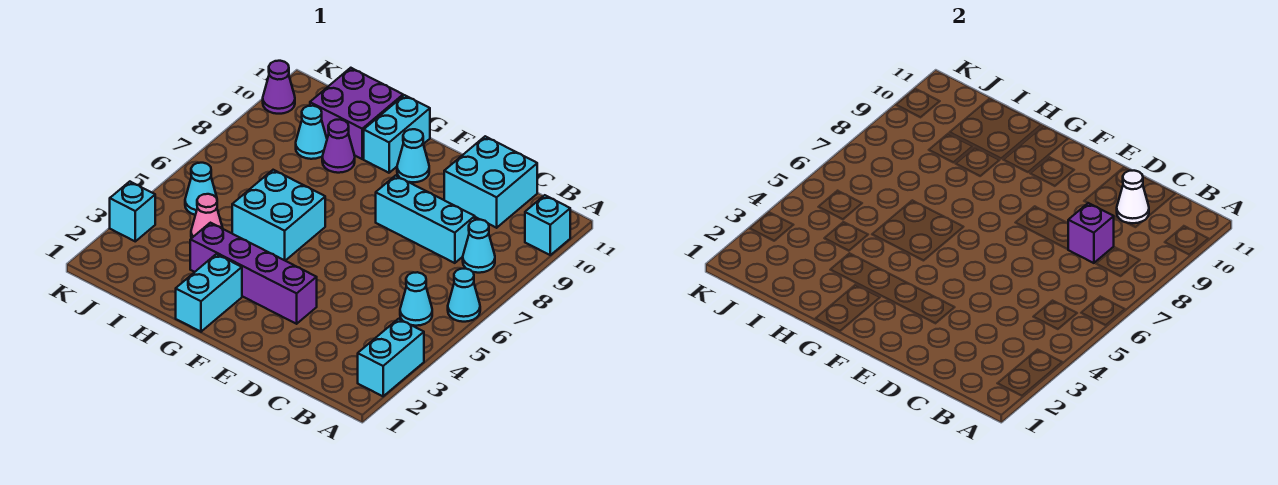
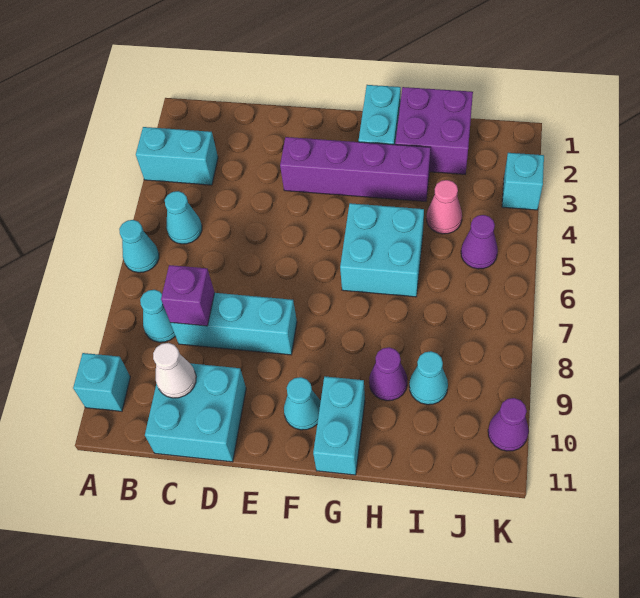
cyan 1x2 brick [358,319,424,396] -> cyan 1x2 brick turned to [136,127,218,185]
purple 2x2 brick [310,68,403,159] -> purple 2x2 brick moved to [395,87,473,174]
cyan 1x1 cone [185,163,217,215] -> purple 1x1 cone [461,215,498,269]

